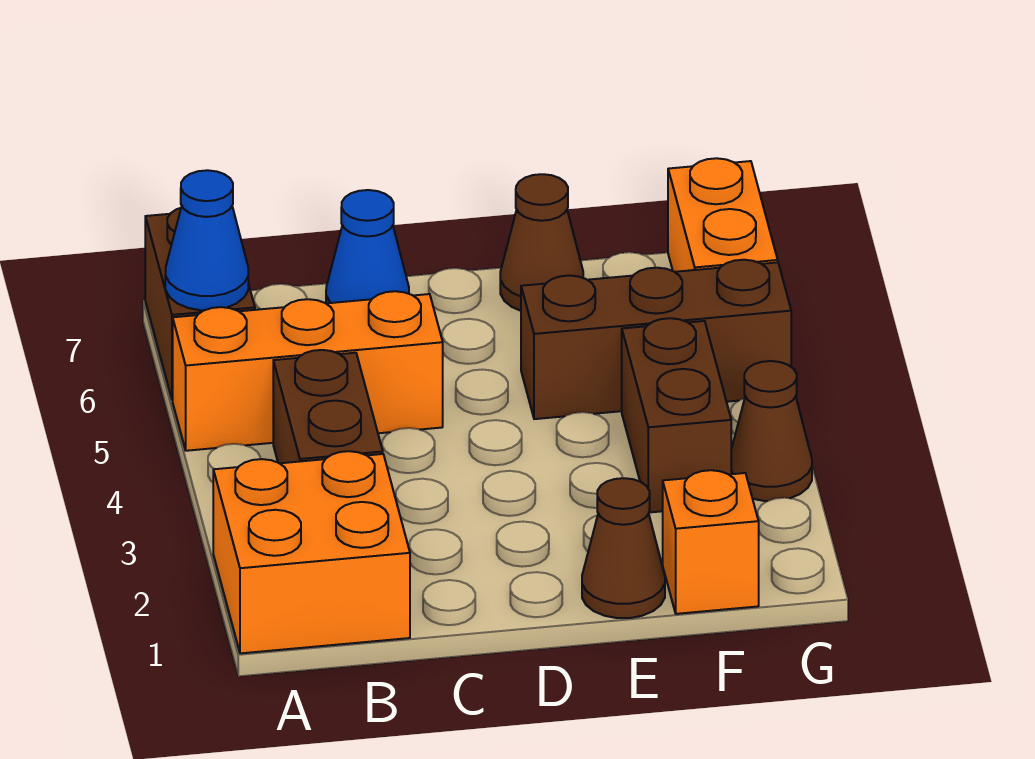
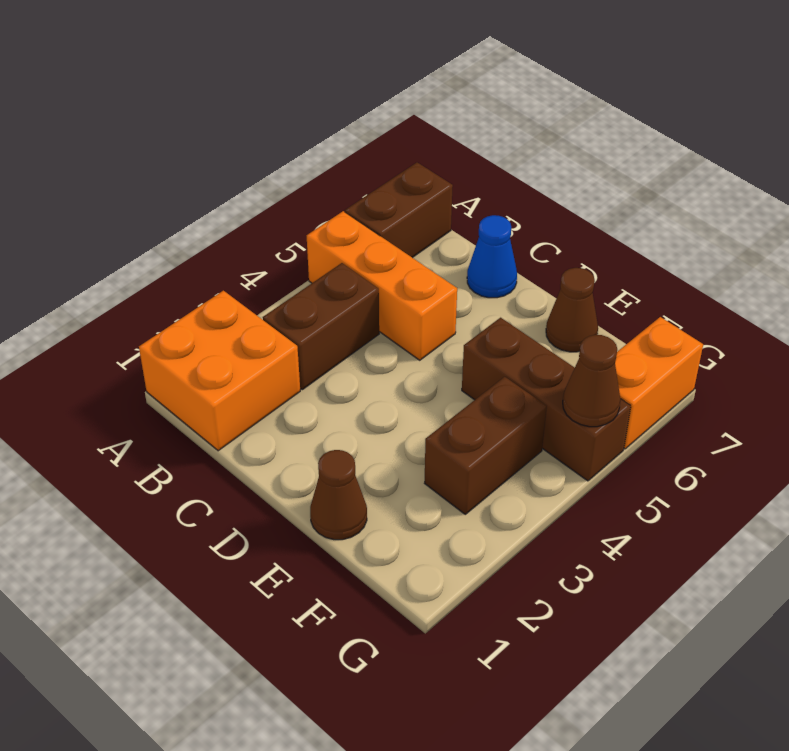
blue 1x1 cone [165,170,248,310] -> none
orange 1x1 brick [663,470,759,614] -> none
brown 1x1 cone [731,361,812,501] -> brown 1x1 cone moved to [563,335,621,427]

